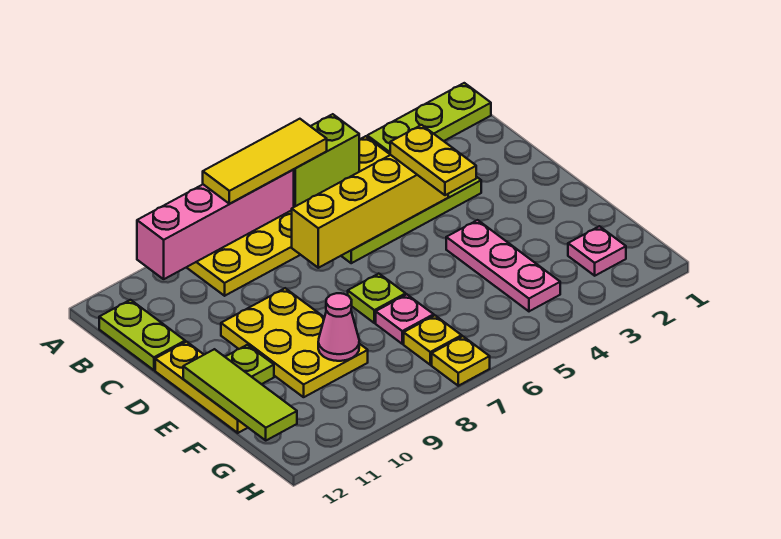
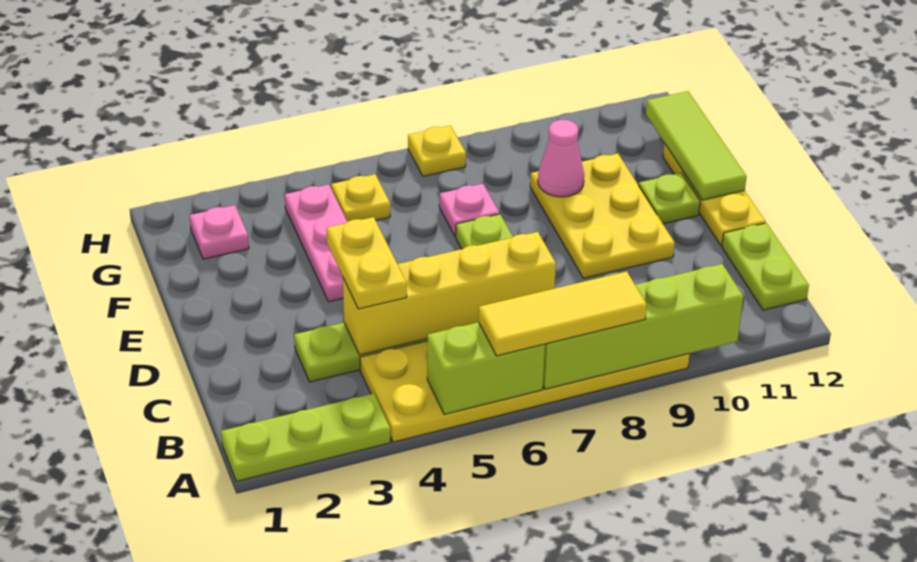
pink 1x4 brick [137,169,294,279] -> lime 1x4 brick [543,264,743,389]
yellow 1x1 plate [404,315,462,365] -> yellow 1x1 plate moved to [331,174,390,222]

